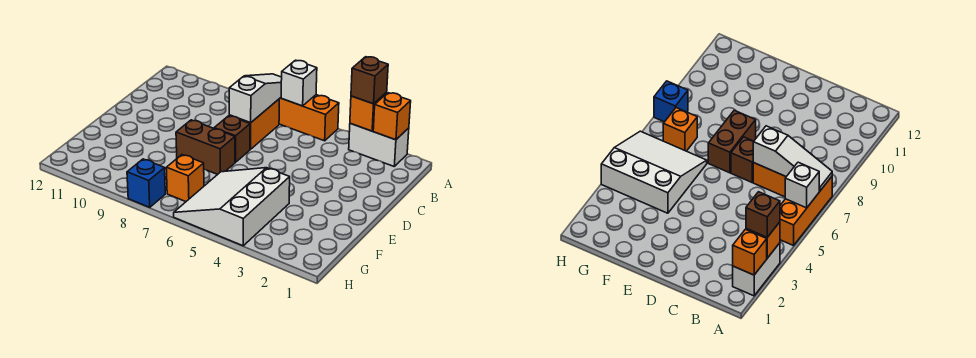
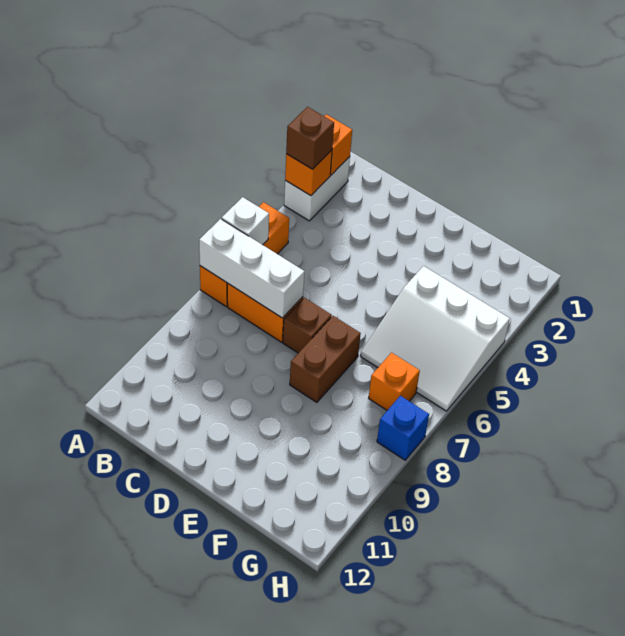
white 1x3 slope [229,74,282,123] -> white 1x3 brick [199,219,304,318]

